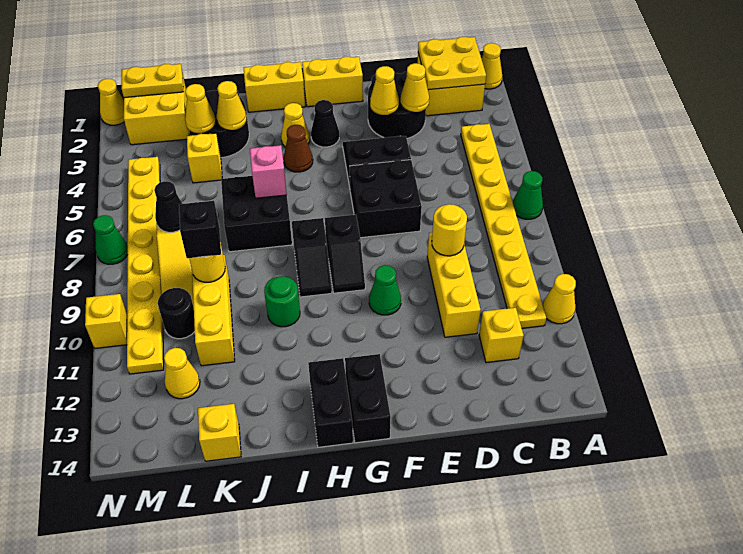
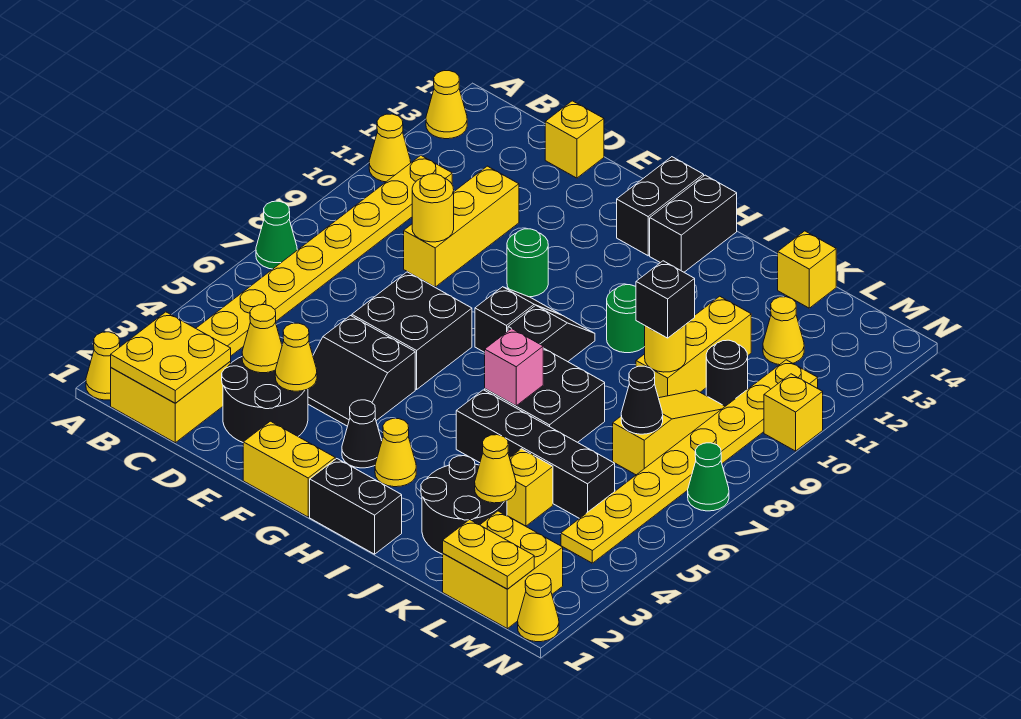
yellow 1x1 brick [479,308,524,363] -> yellow 1x1 brick moved to [545,101,604,178]
green 1x1 cone [369,265,401,315] -> green 1x1 round brick [507,229,548,297]
yellow 1x2 brick [244,62,305,112] -> black 1x2 brick [310,459,402,554]
brown 1x1 cone [284,125,313,172] -> none
none -> black 1x4 brick [456,390,615,519]
yellow 1x1 cone [216,81,247,130] -> yellow 1x1 cone moved to [426,71,467,139]

